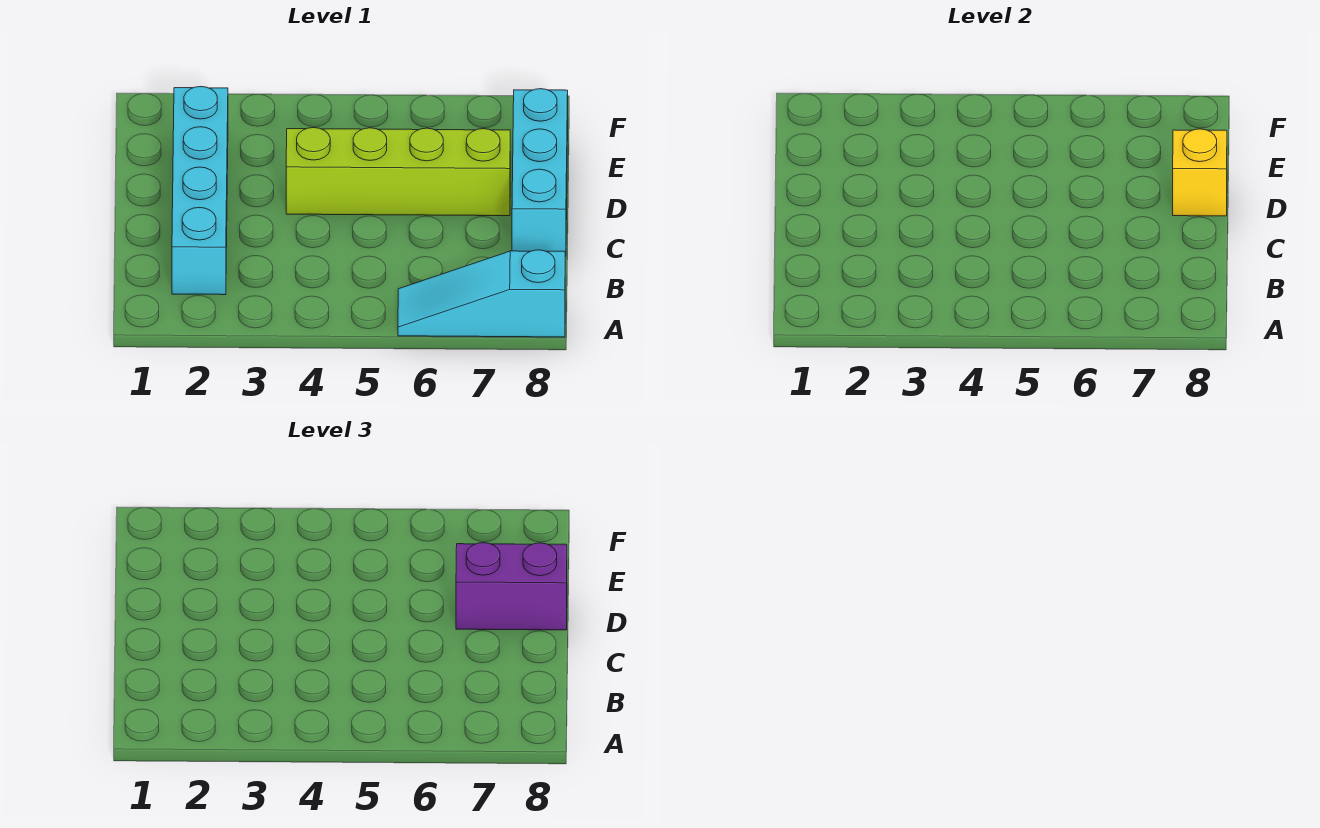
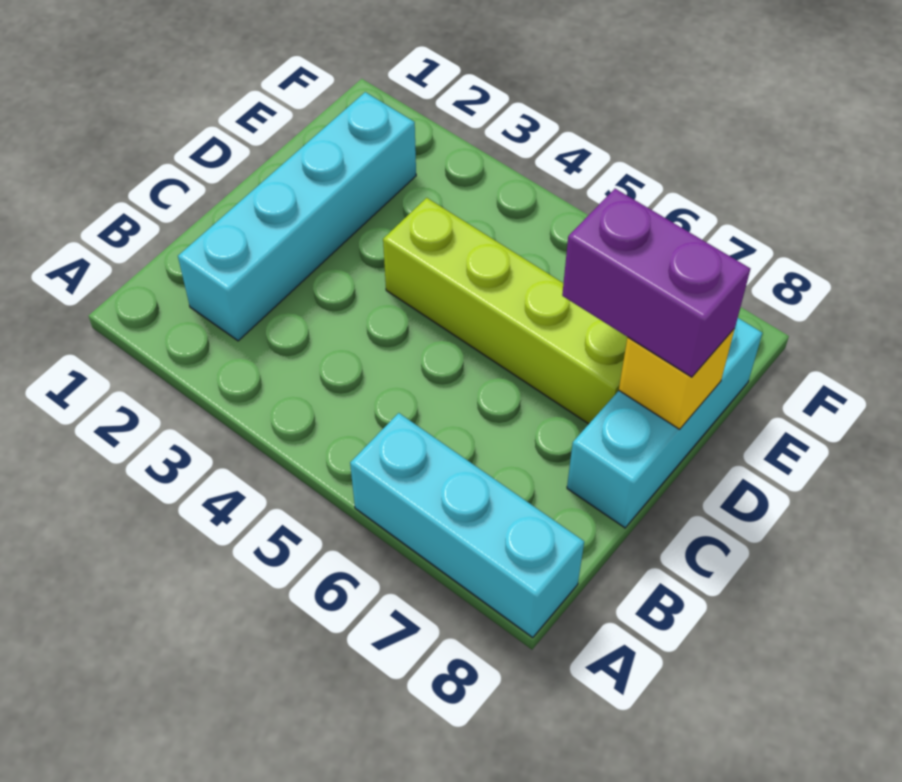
cyan 1x3 slope [398,250,565,337] -> cyan 1x3 brick [350,413,584,638]

